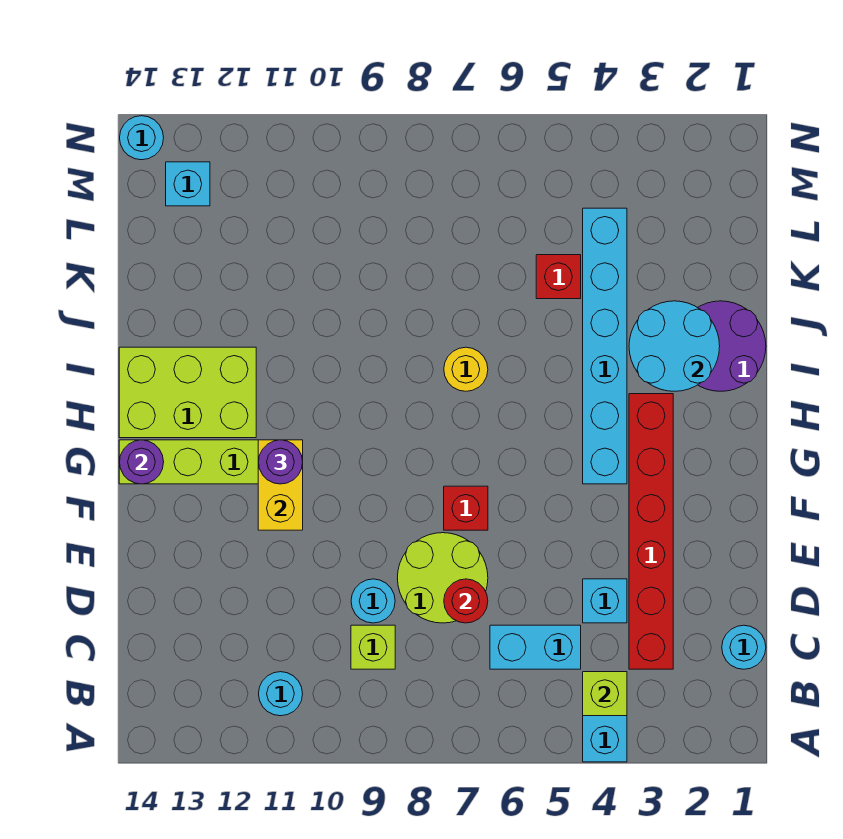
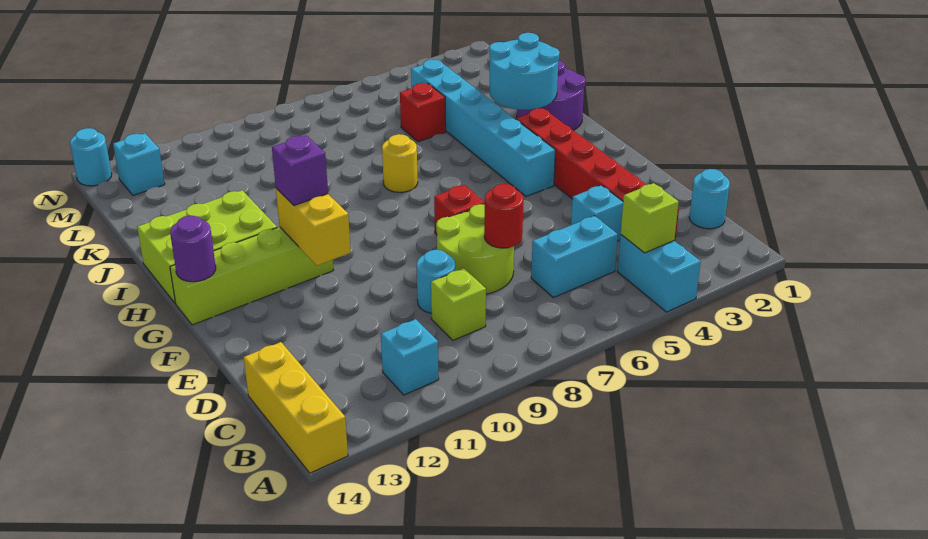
none -> yellow 1x3 brick [244,342,348,473]
cyan 1x1 round brick [259,672,303,716] -> cyan 1x1 brick [381,319,439,395]
purple 1x1 round brick [258,440,303,484] -> purple 1x1 brick [272,135,328,206]

